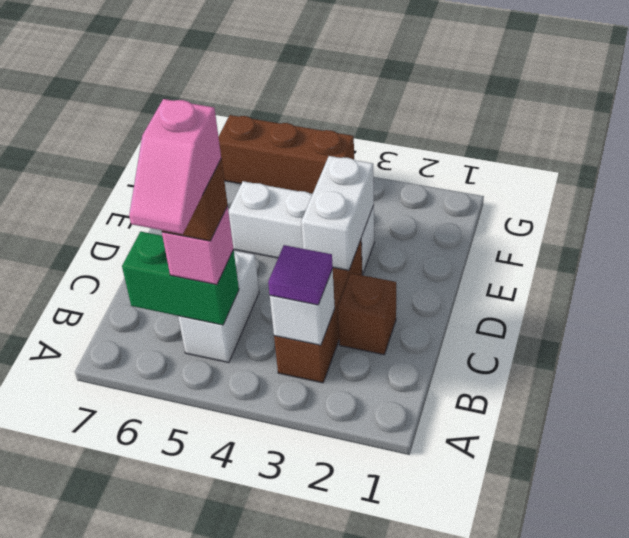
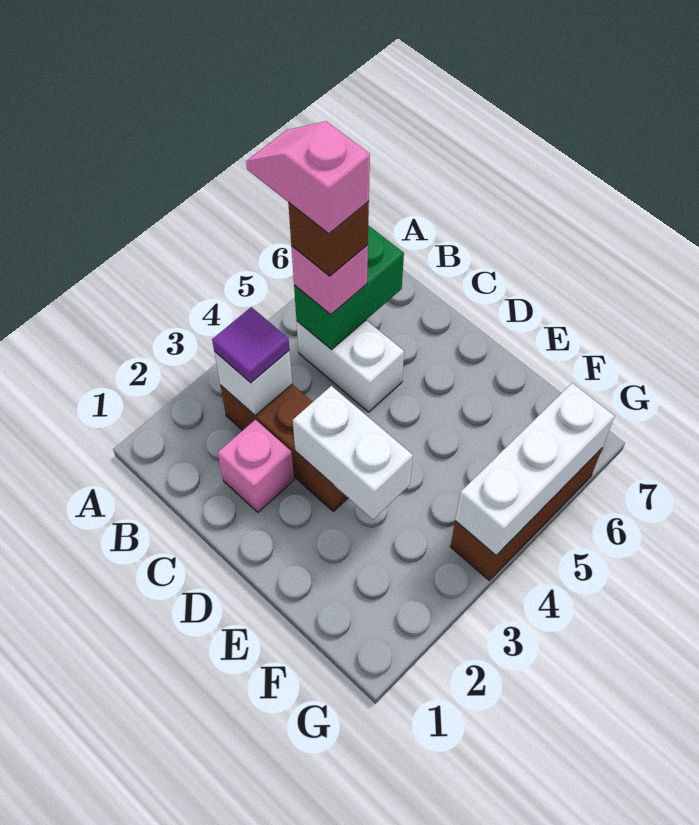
brown 1x1 brick [338,273,396,355] -> pink 1x1 brick [218,420,294,512]
white 1x3 brick [228,181,374,274] -> white 1x3 brick moved to [455,383,615,555]

